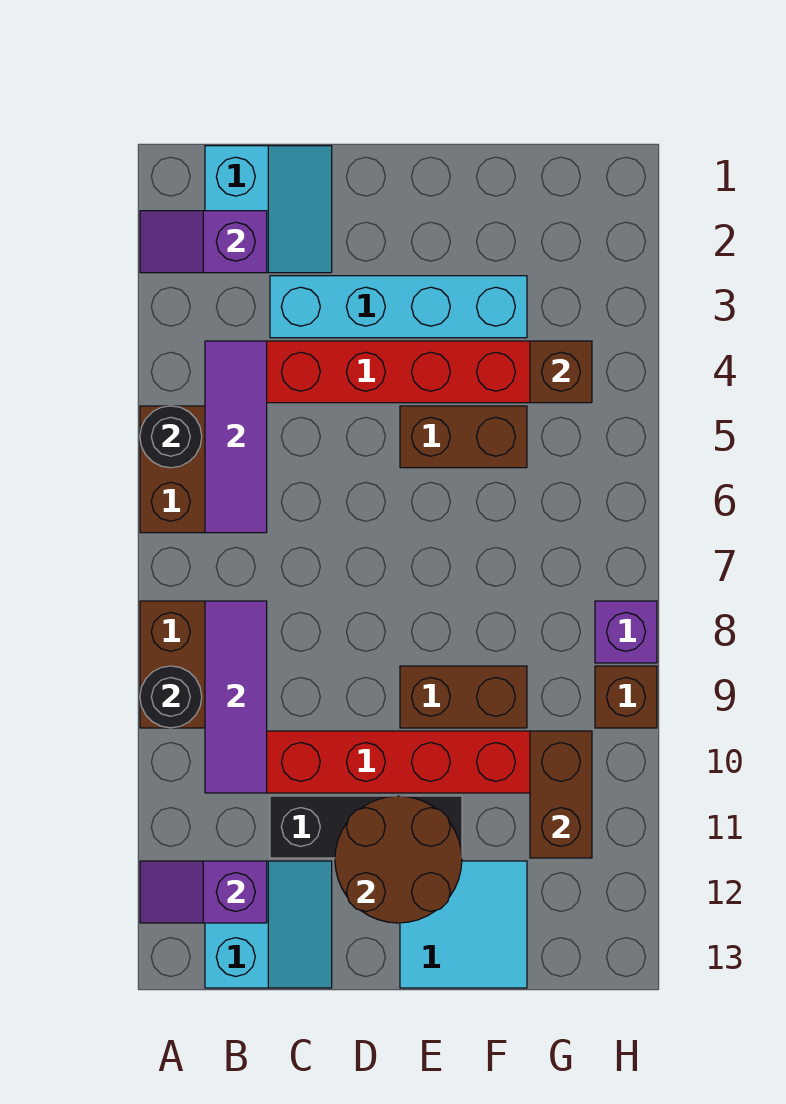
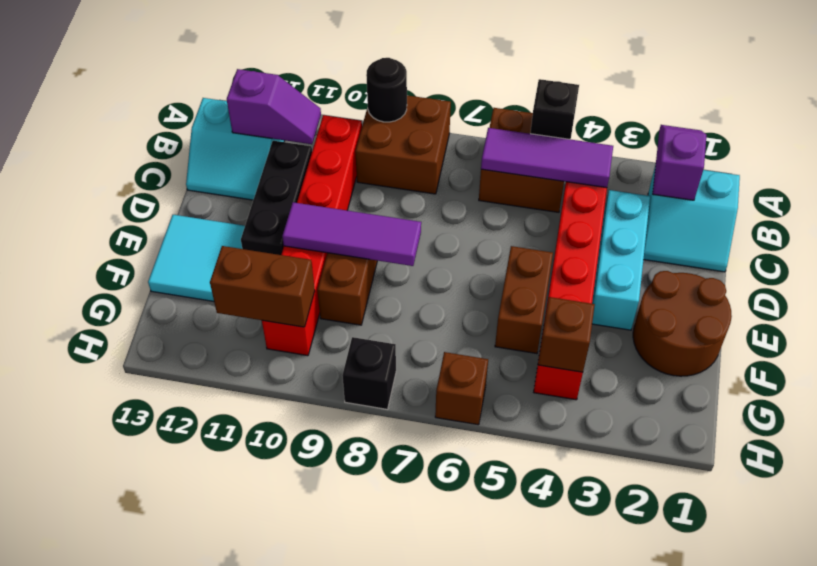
black 1x1 round brick [140,406,202,468] -> black 1x1 brick [530,79,579,139]
purple 1x2 slope [140,861,267,923] -> purple 1x2 slope turned to [227,69,321,144]
purple 1x3 tile [205,601,267,793] -> purple 1x3 tile moved to [283,202,421,266]
cyan 1x4 brick [270,276,527,338] -> cyan 1x3 brick [592,190,650,330]
brown 2x2 round brick [335,796,462,923] -> brown 2x2 round brick moved to [633,271,732,376]
purple 1x1 brick [595,601,657,663] -> black 1x1 brick [342,337,396,409]
brown 1x1 brick [595,666,657,728] -> brown 1x1 brick moved to [435,352,488,425]

